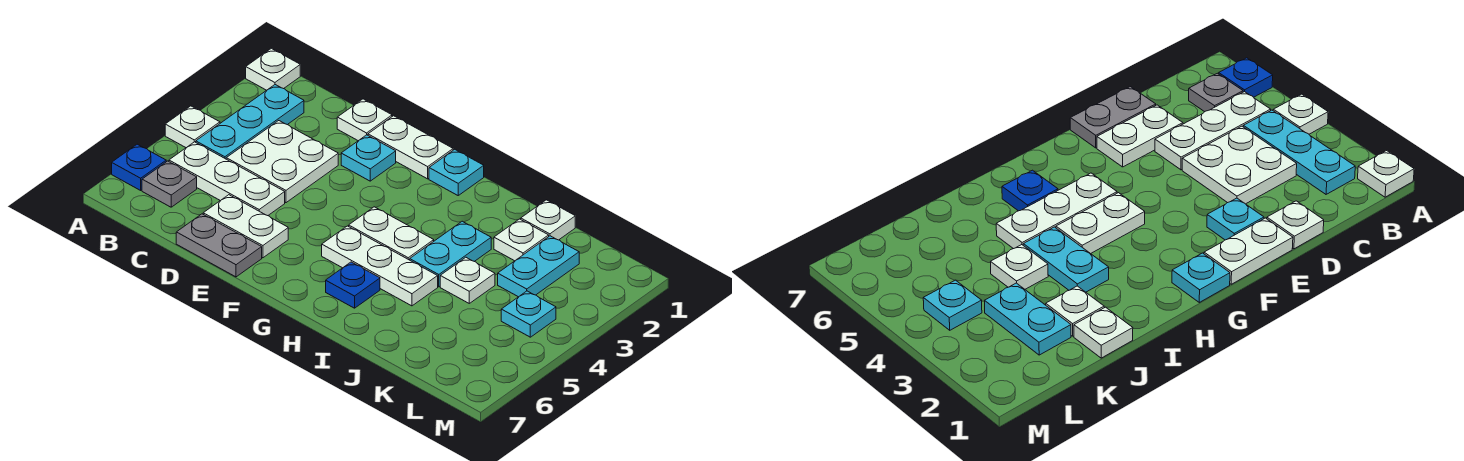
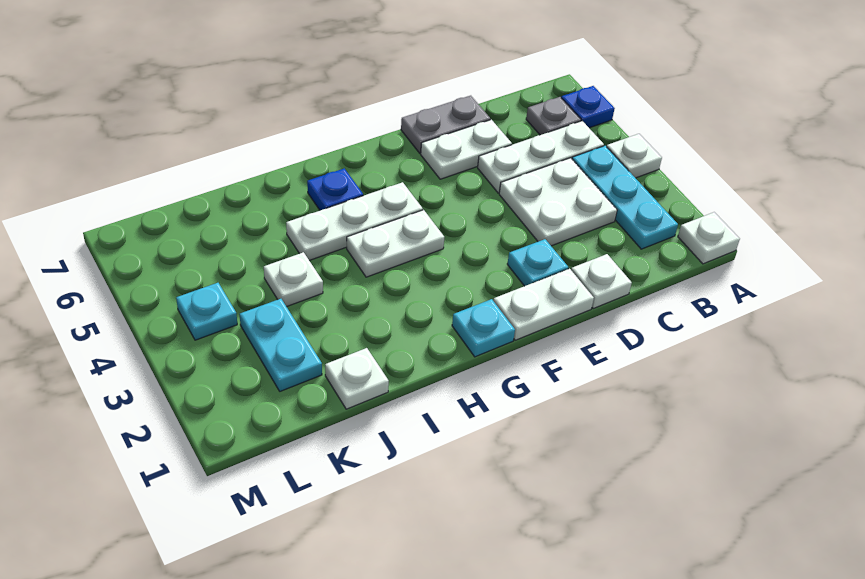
cyan 1x2 plate [410,221,491,287] -> none
white 1x1 plate [494,219,549,261] -> none

